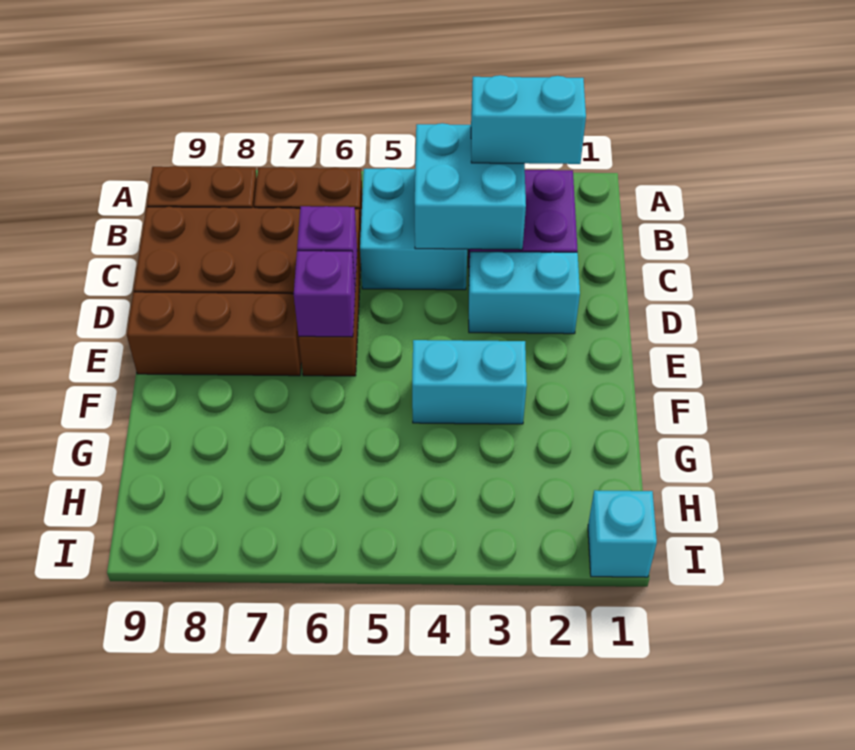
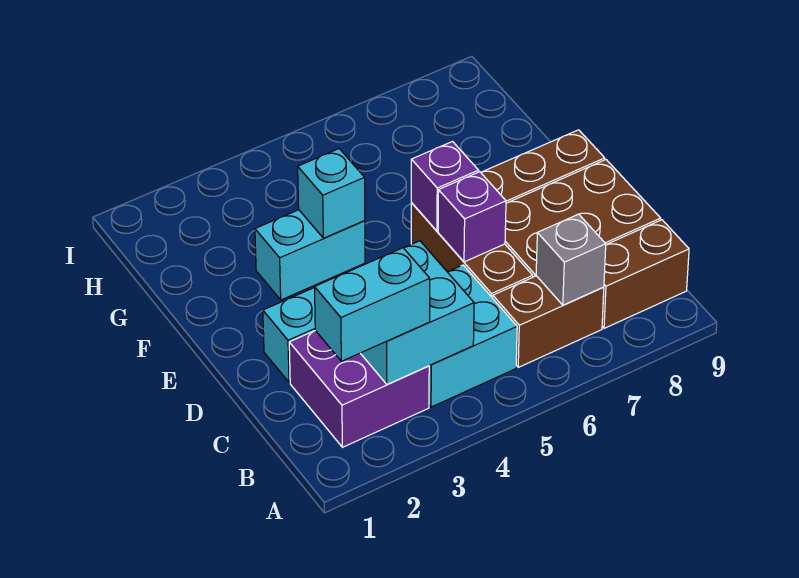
none -> grey 1x1 brick [536,214,606,305]
cyan 1x1 brick [588,490,657,577] -> cyan 1x1 brick moved to [298,149,365,238]

